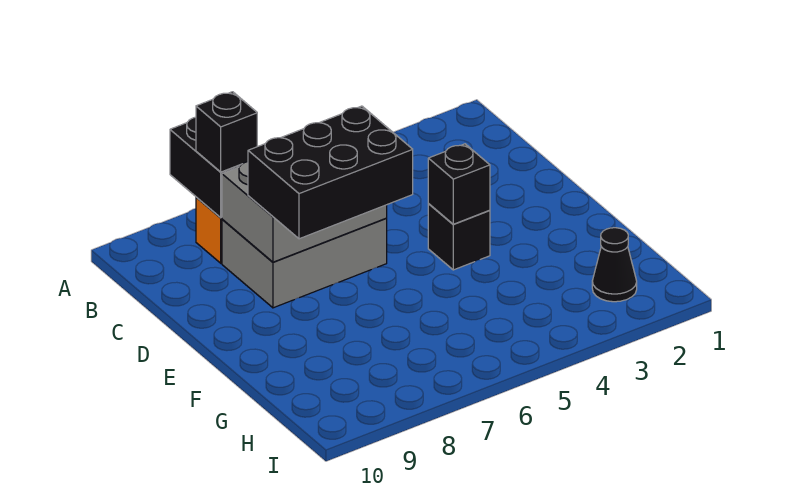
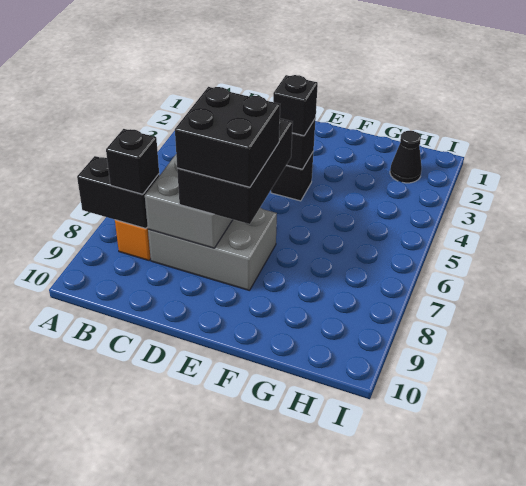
grey 2x3 brick [222,218,387,308] -> grey 2x3 brick turned to [148,208,277,291]
none -> black 2x2 brick [175,87,280,187]
none -> black 1x1 brick [273,75,318,136]

